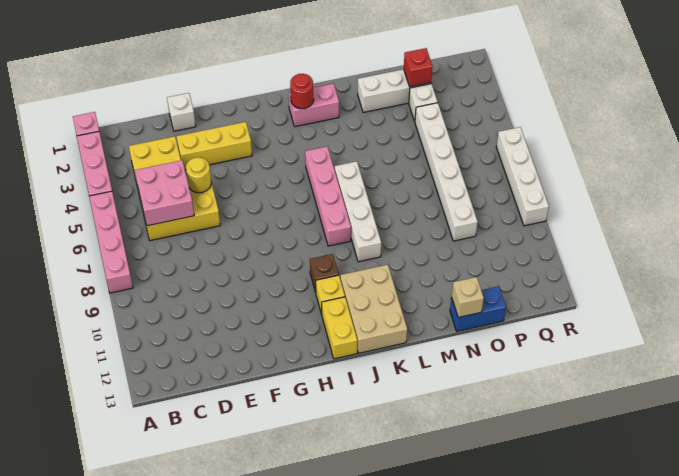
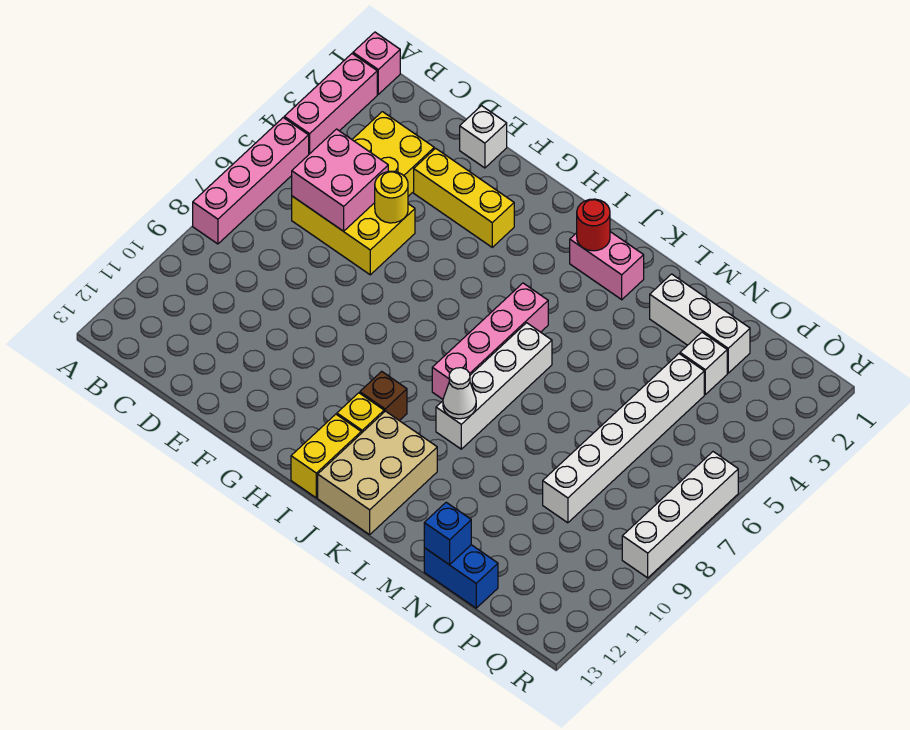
none -> white 1x1 cone [443,368,476,419]
tan 1x1 brick [452,277,484,317] -> blue 1x1 brick [424,502,471,565]
red 1x1 brick [404,48,433,87] -> none

